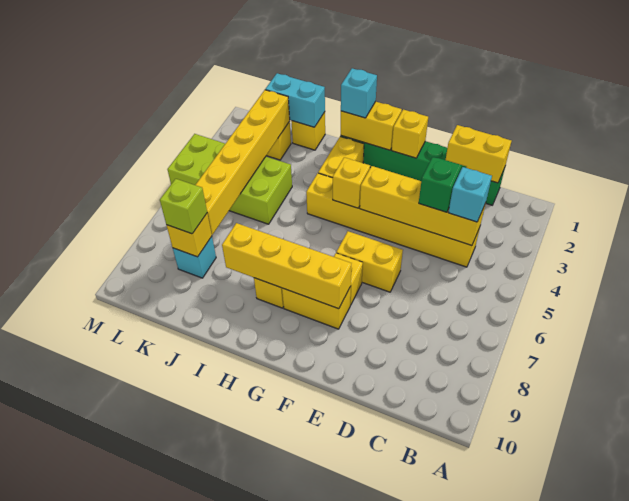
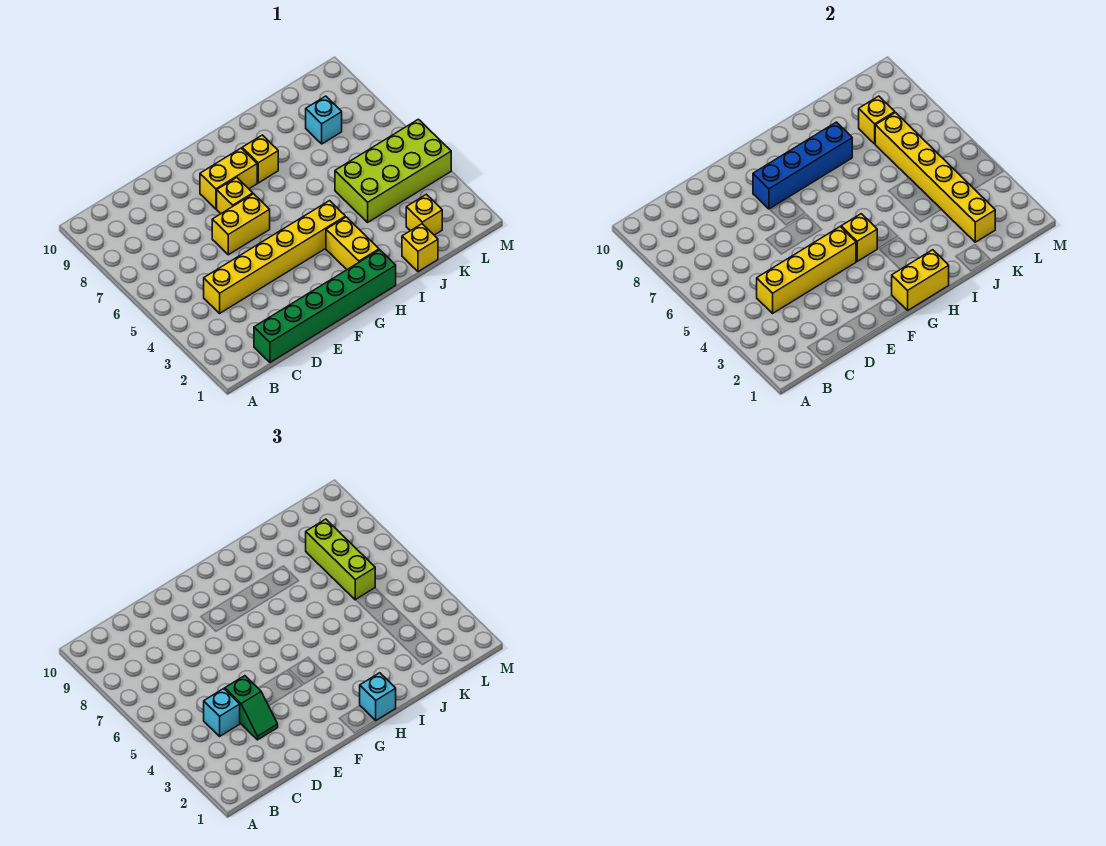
yellow 1x2 brick [446,125,511,183] -> none
yellow 1x1 brick [392,109,428,158] -> none
yellow 1x4 brick [222,223,352,309] -> blue 1x4 brick [753,122,852,209]
cyan 1x2 brick [265,73,325,127] -> none
lime 1x1 brick [160,179,207,234] -> lime 1x3 brick [306,519,375,600]

